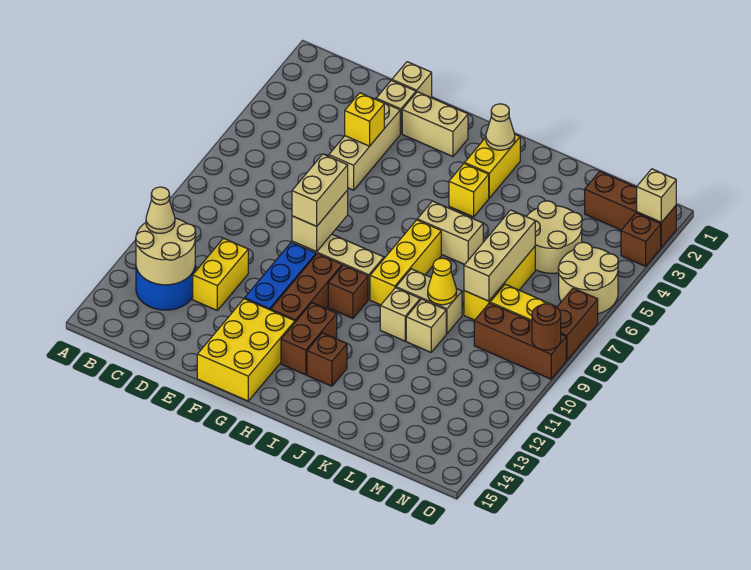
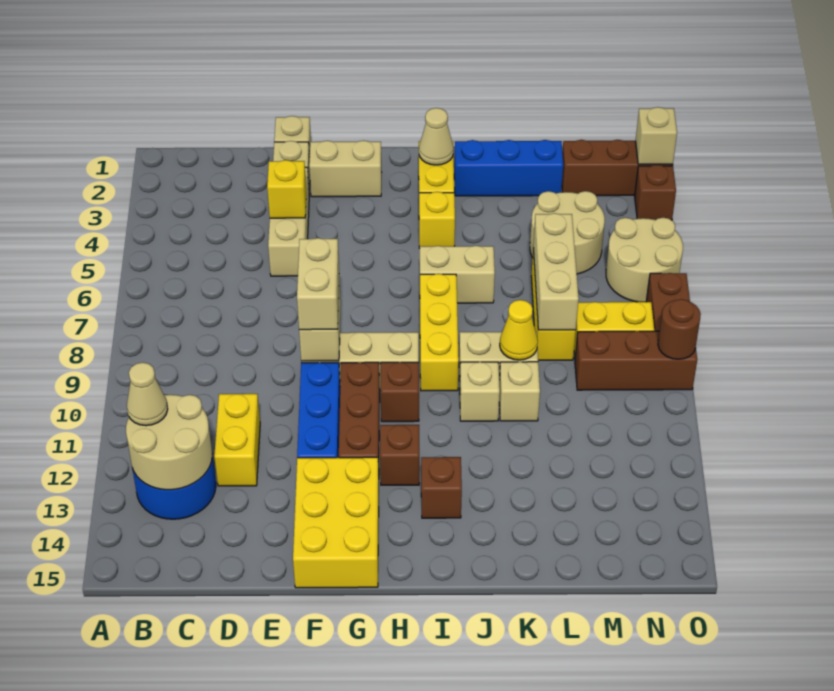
brown 1x2 brick [281,303,337,375] -> brown 1x1 brick [380,425,419,485]
none -> blue 1x3 brick [454,140,563,196]

